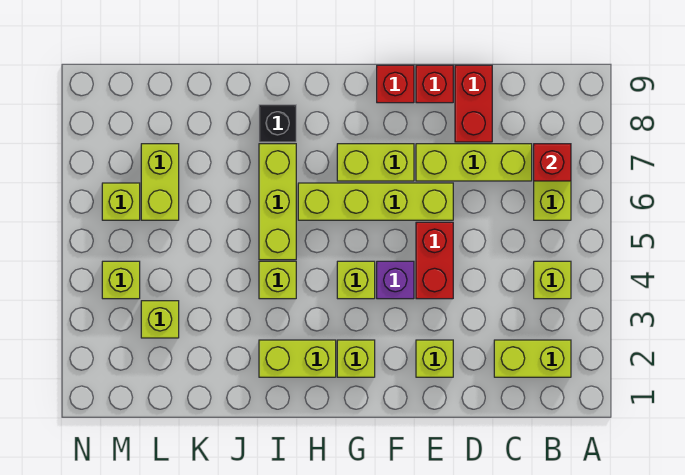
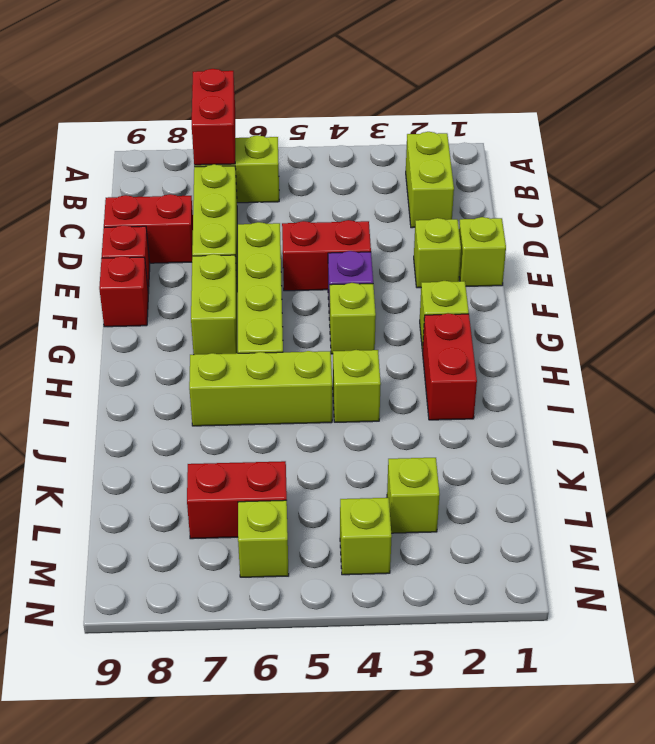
lime 1x1 brick [534,261,571,299] -> lime 1x1 brick moved to [459,217,506,286]
red 1x1 brick [534,144,571,181] -> red 1x2 brick [192,69,235,165]
lime 1x2 brick [259,340,336,377] -> red 1x2 brick [422,313,477,420]
black 1x1 brick [259,105,296,142] -> none
lime 1x2 brick [141,144,179,220] -> red 1x2 brick [187,461,287,539]

